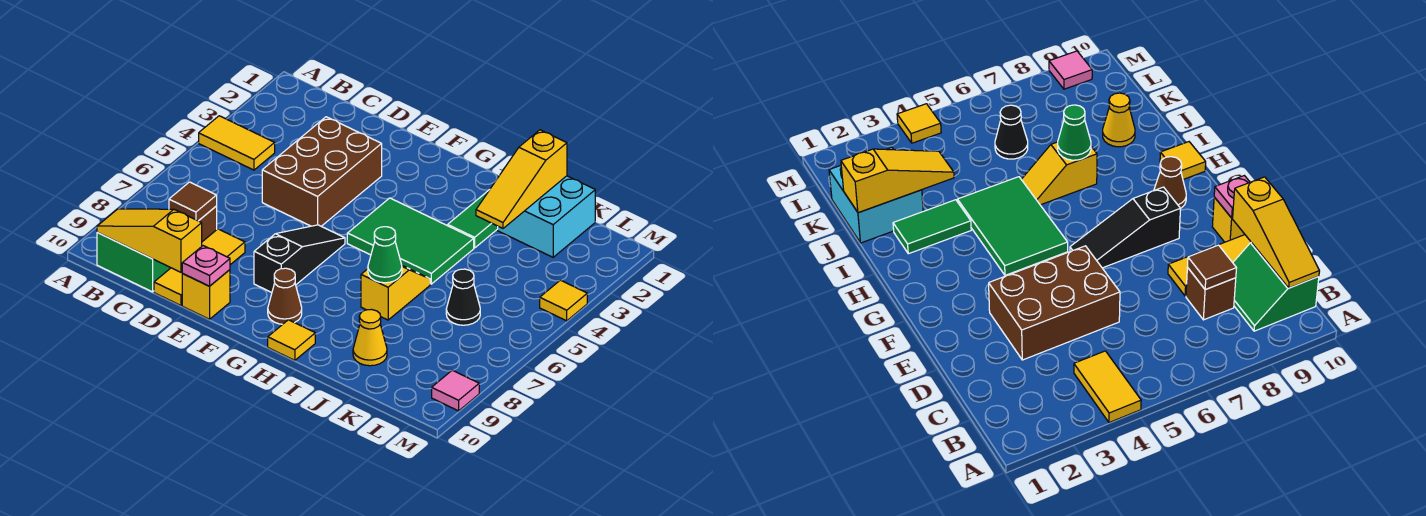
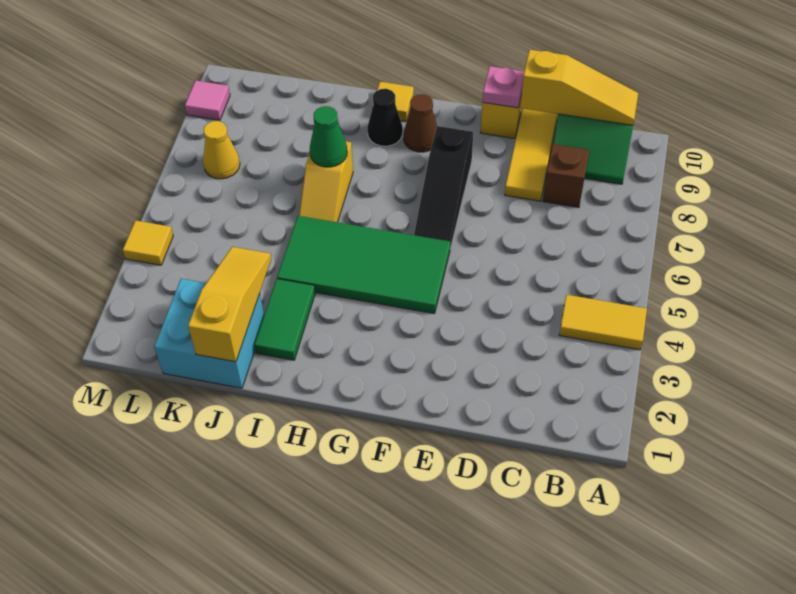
brown 1x1 tile [169,182,217,221] -> none
brown 2x3 brick [262,117,382,226] -> none
green 2x3 tile [347,198,474,284] -> green 2x4 tile [277,216,450,314]
yellow 1x1 cone [353,309,387,366] -> yellow 1x1 cone moved to [203,121,240,179]
black 1x1 cone [446,269,480,325] -> black 1x1 cone moved to [367,89,403,146]

